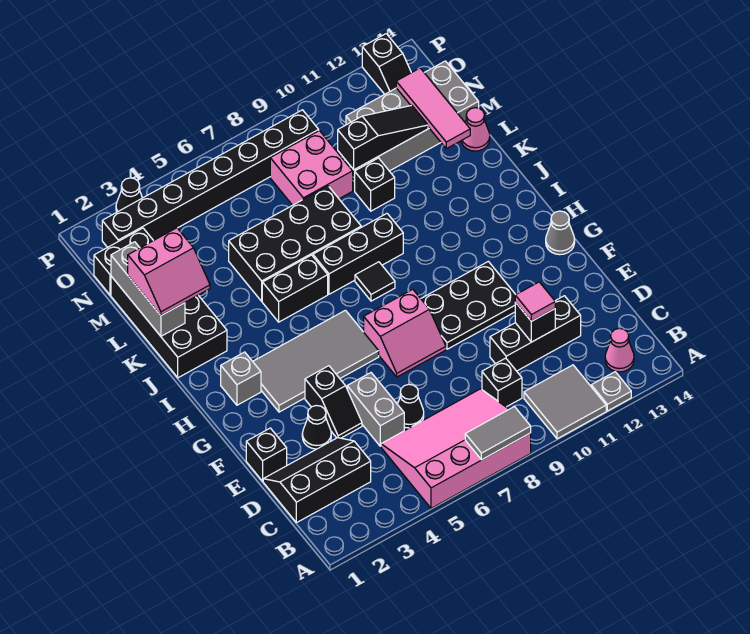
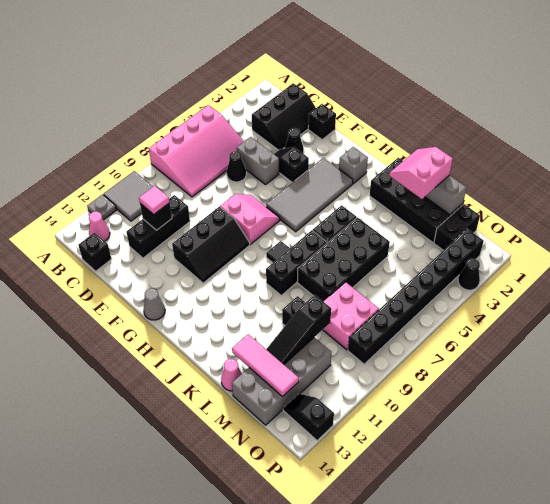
grey 1x2 tile [465,407,531,460] -> none
black 1x1 brick [482,358,522,407] -> black 1x1 brick moved to [78,233,111,271]
pink 2x2 slope [364,289,446,377] -> pink 2x2 slope turned to [220,194,280,244]
black 2x3 plate [421,261,516,349] -> black 2x3 slope [172,207,250,283]

